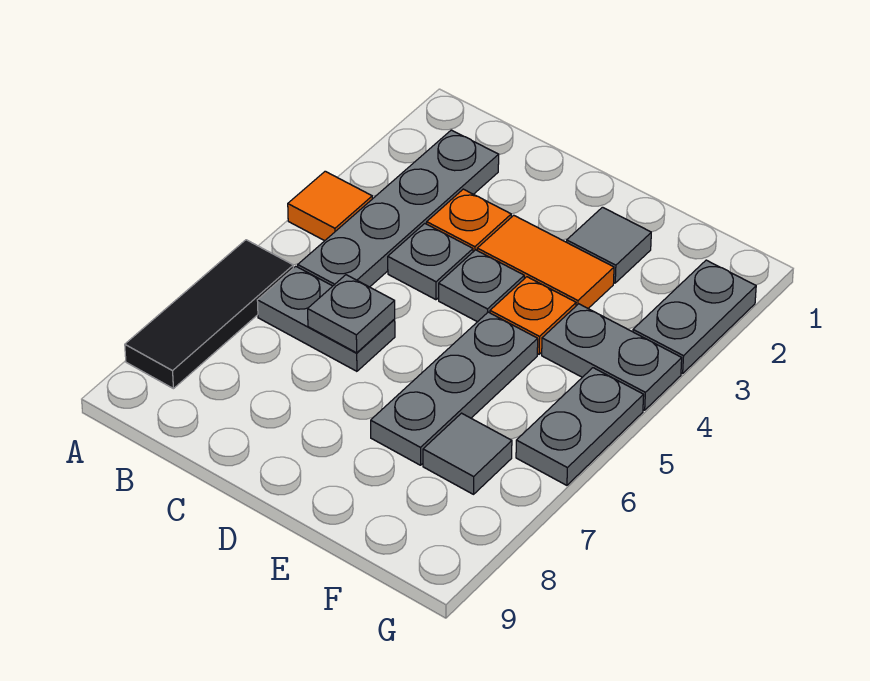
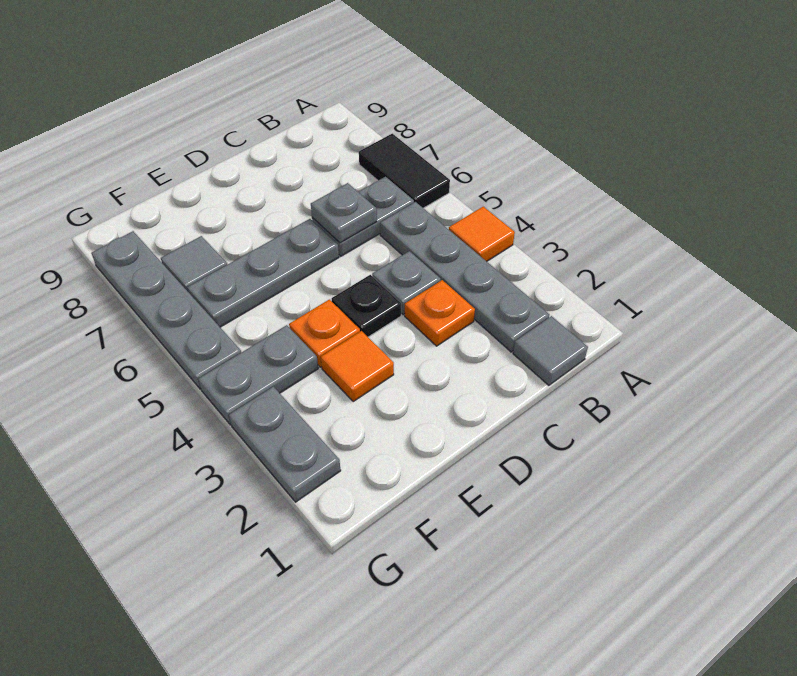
black 1x3 tile [125,240,293,389] -> black 1x2 tile [359,134,450,208]
orange 1x2 tile [477,215,614,308] -> orange 1x1 tile [321,331,394,402]
grey 1x1 plate [439,250,524,322] -> black 1x1 plate [332,275,401,337]
grey 1x1 tile [567,207,651,283] -> grey 1x1 tile moved to [513,316,588,385]
grey 1x3 plate [371,312,538,465] -> grey 1x3 plate turned to [187,219,339,327]
grey 1x2 plate [516,368,644,485] -> grey 1x4 plate [92,231,241,389]

